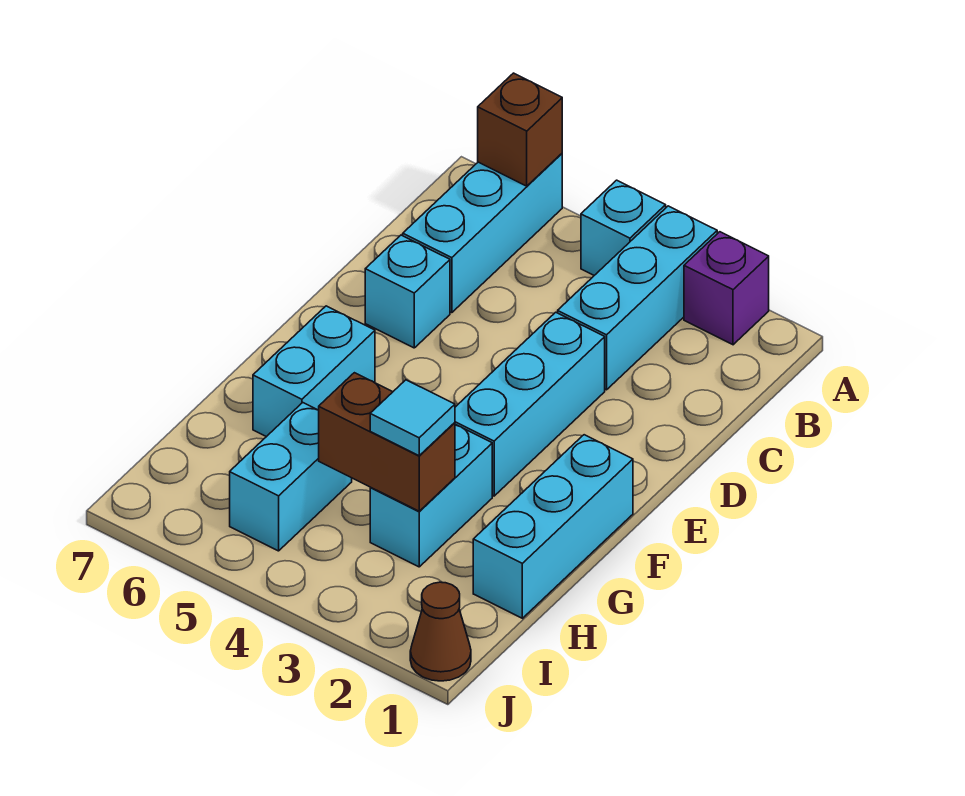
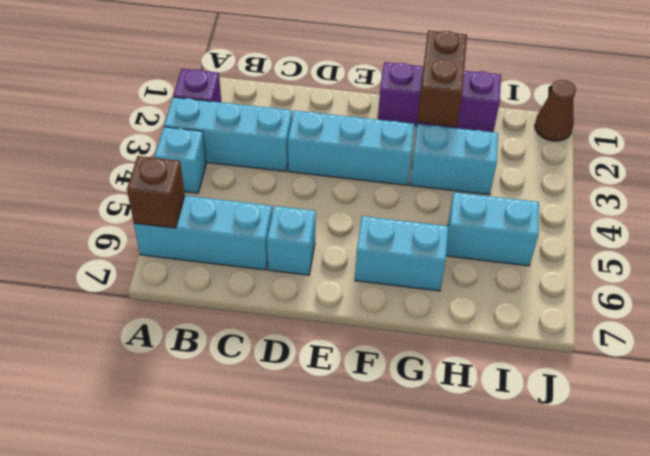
cyan 1x3 brick [473,435,633,618] -> purple 1x3 brick [378,62,501,132]
brown 1x2 brick [319,373,455,511] -> brown 1x2 brick moved to [417,31,467,126]
cyan 1x1 tile [370,380,455,456] -> none

